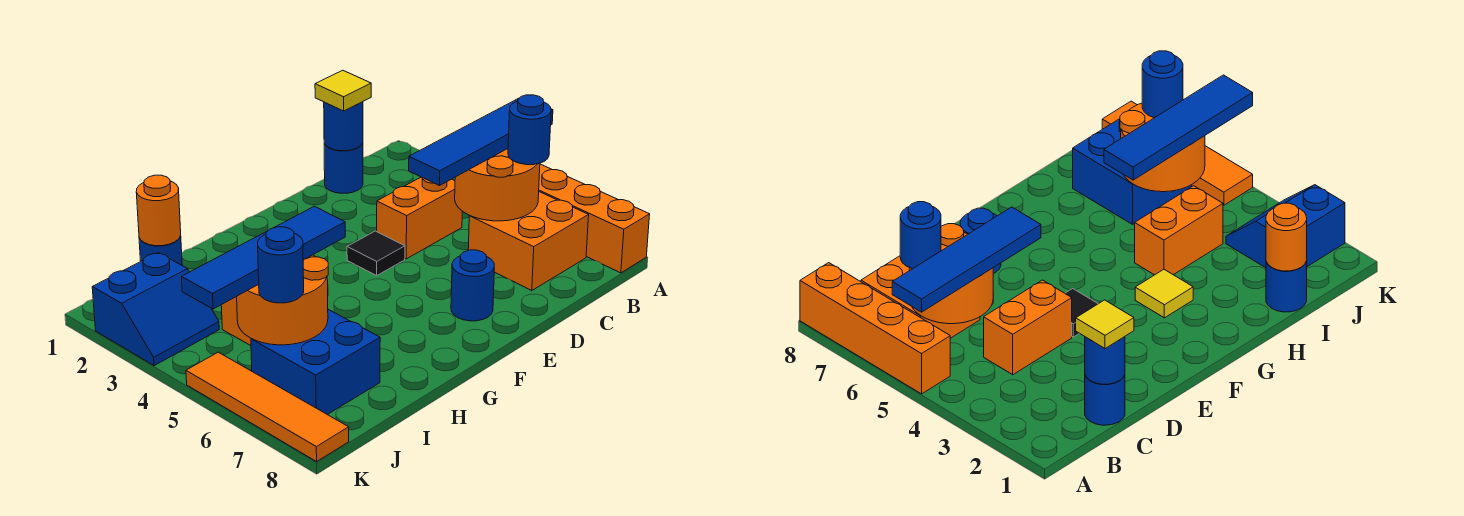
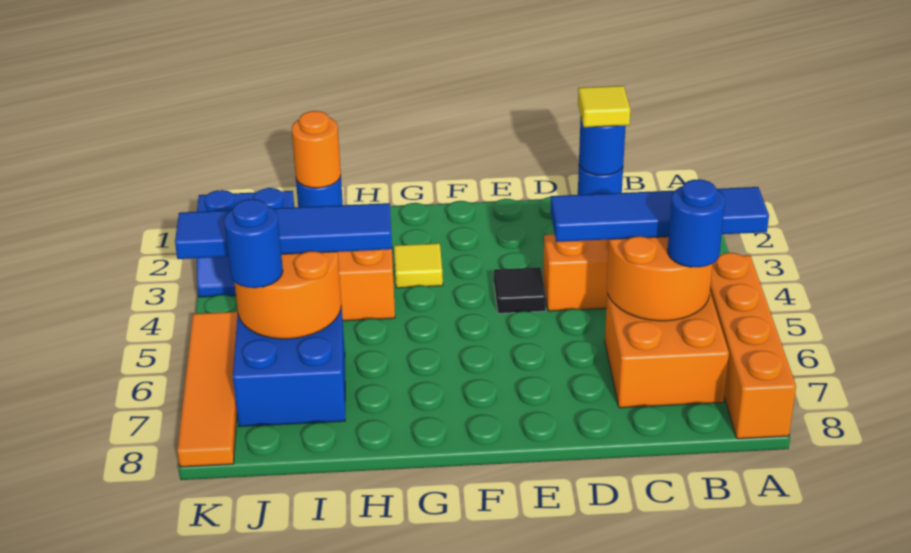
blue 1x1 round brick [451,250,494,321] -> none

